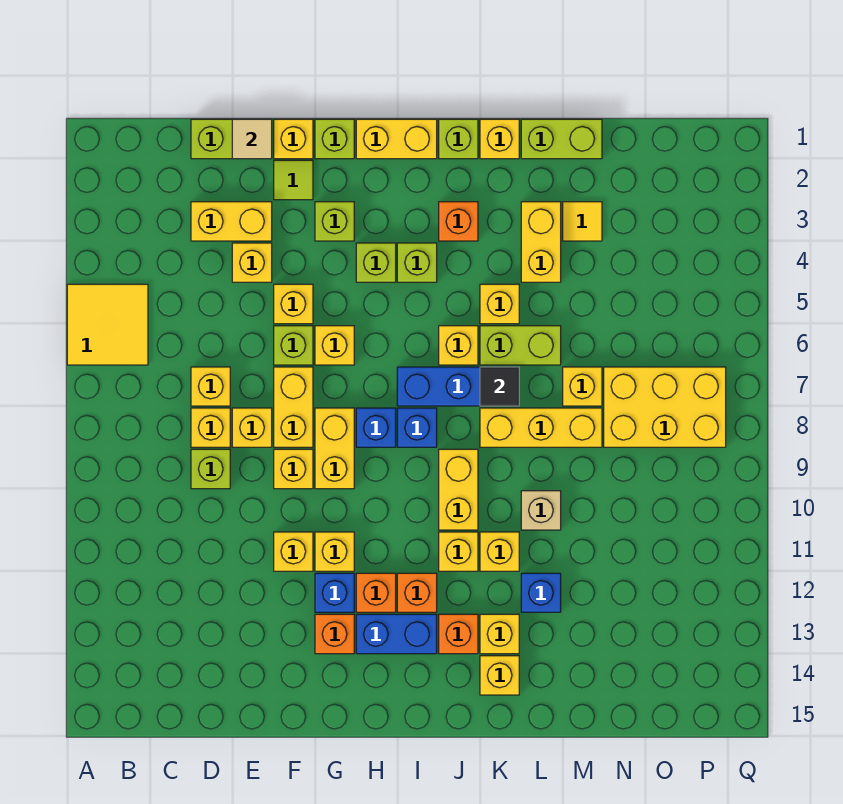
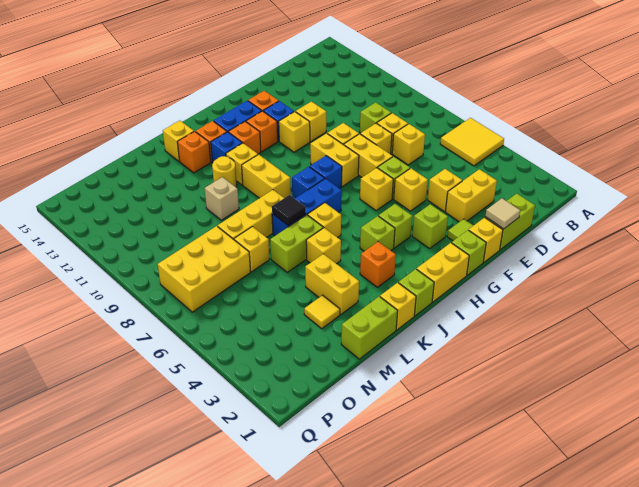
yellow 1x1 brick [480,532,519,571] -> yellow 1x1 round brick [212,156,237,187]
yellow 1x1 brick [480,614,519,654] -> orange 1x1 brick [177,131,211,173]
blue 1x1 brick [521,573,561,612] -> blue 1x1 brick moved to [211,132,242,163]

